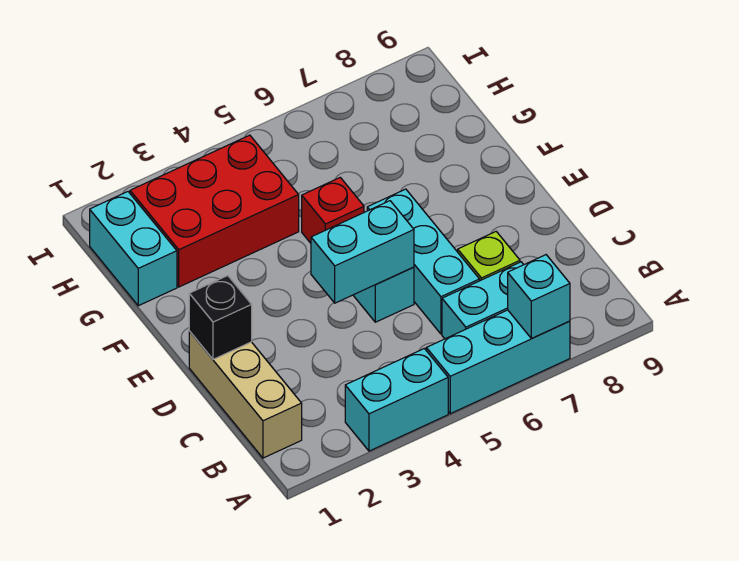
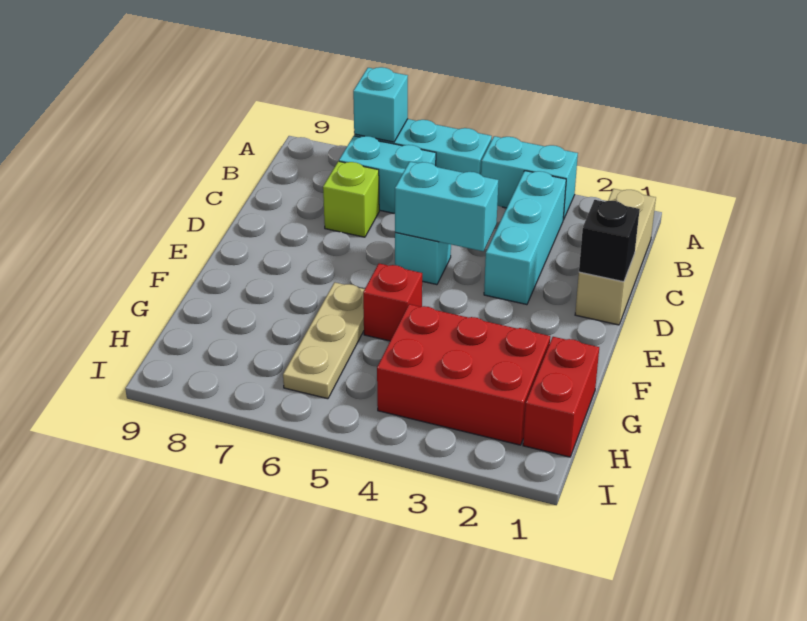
cyan 1x3 brick [367,189,480,334] -> cyan 1x3 brick moved to [484,171,566,305]
none -> tan 1x3 plate [283,282,365,399]
cyan 1x2 brick [90,192,177,306] -> red 1x2 brick [523,337,599,457]

